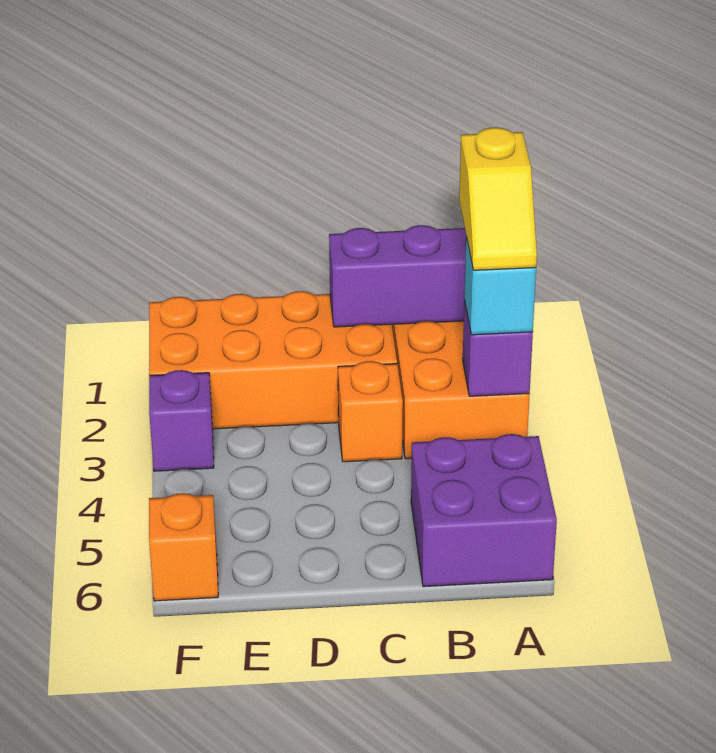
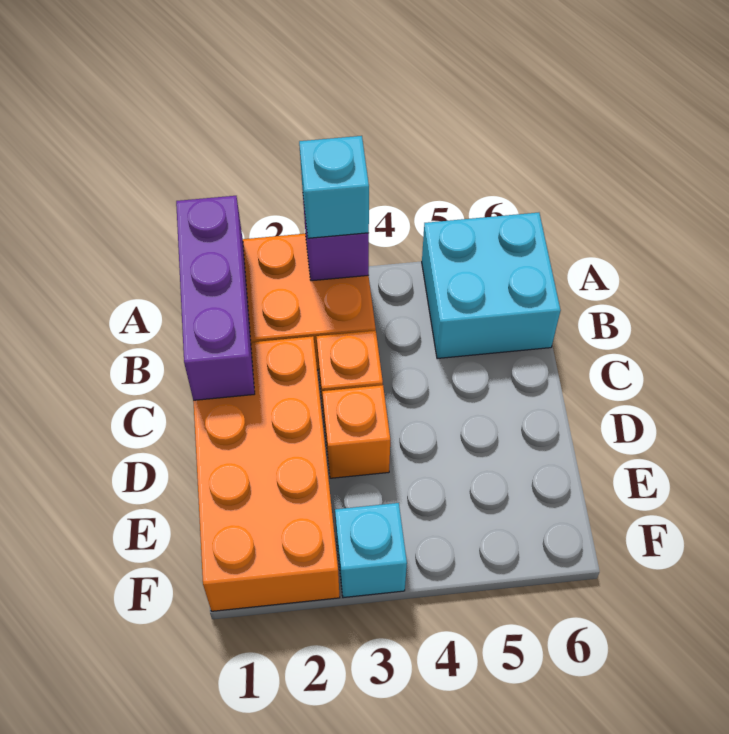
yellow 1x2 slope [459,127,537,270] -> none
purple 2x2 brick [411,434,557,587] -> cyan 2x2 brick [422,213,561,359]
purple 1x1 brick [149,370,214,471] -> cyan 1x1 brick [335,503,407,598]
orange 1x1 brick [149,493,218,601] -> orange 1x1 brick moved to [322,385,390,478]

